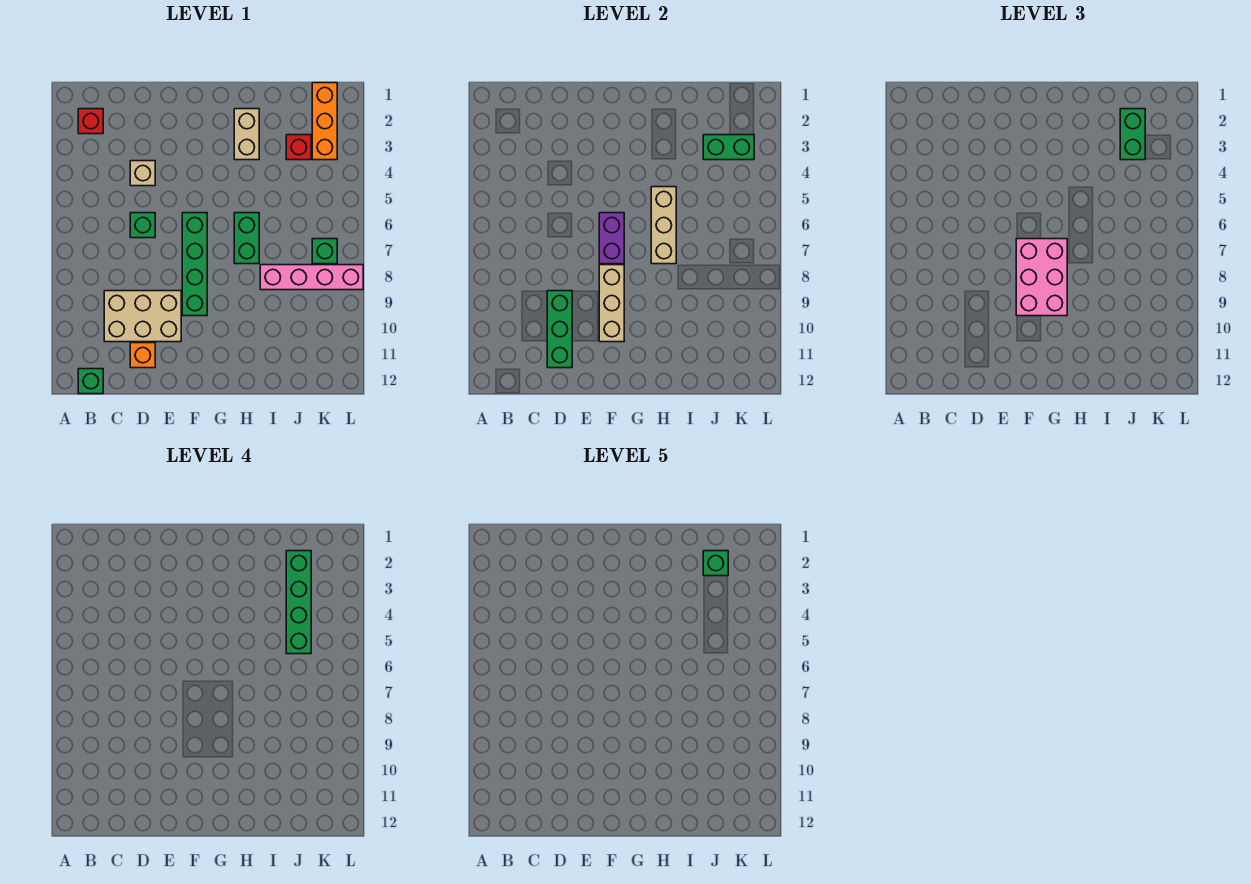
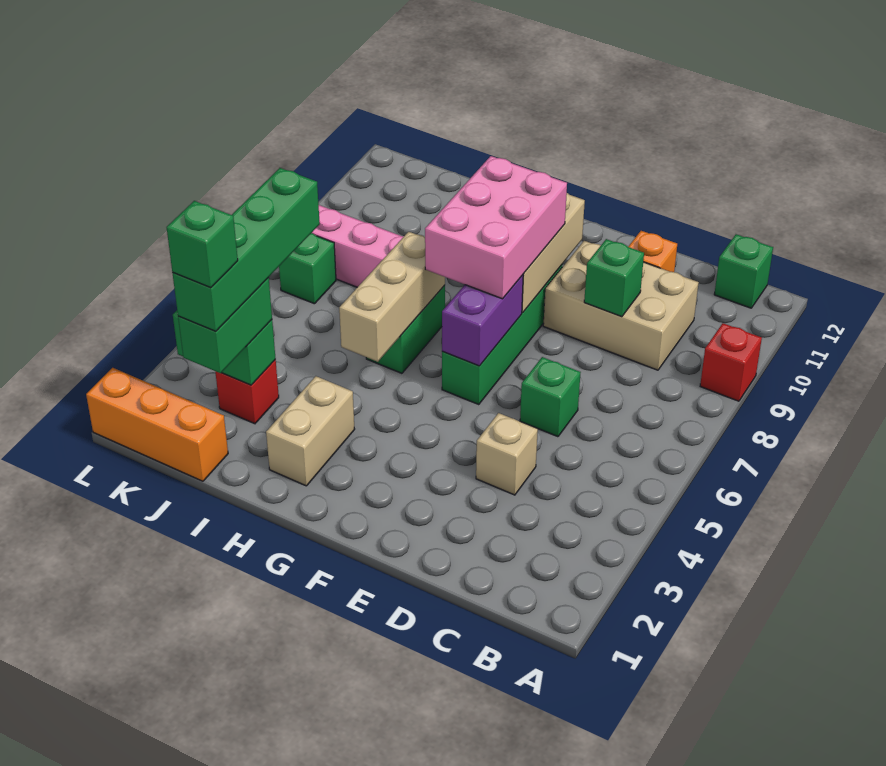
red 1x1 brick [78,109,103,134] -> red 1x1 brick moved to [700,323,762,401]
green 1x3 brick [547,291,572,368] -> green 1x1 brick [584,239,644,317]
orange 1x3 brick [312,83,337,160] -> orange 1x3 brick turned to [86,368,228,481]

